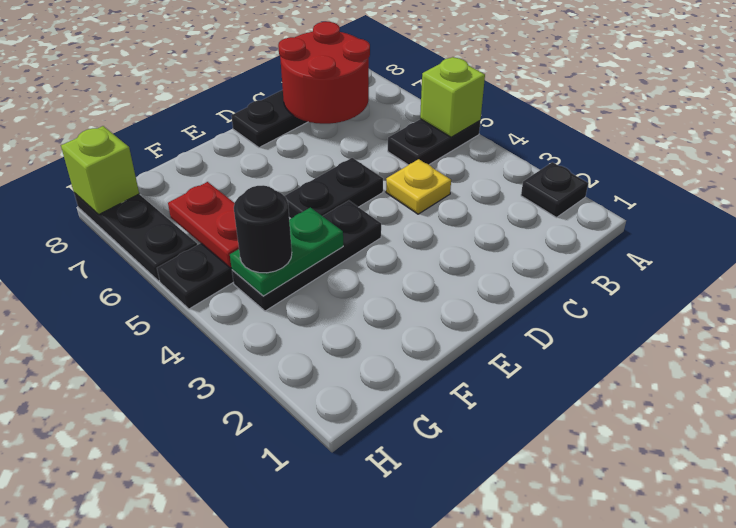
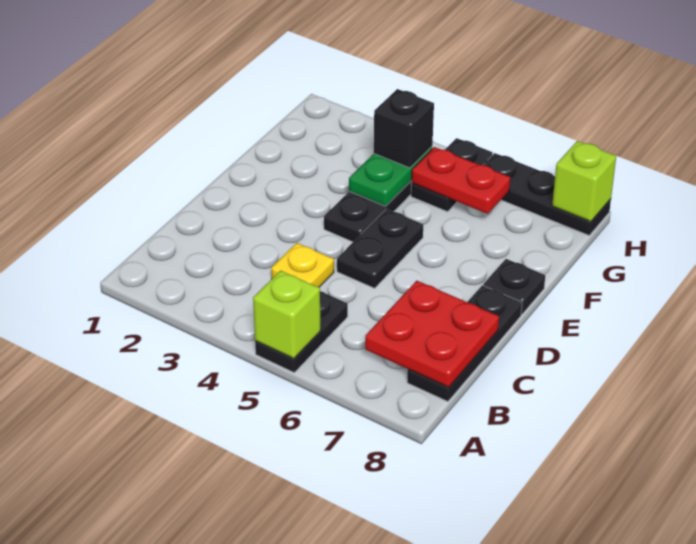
black 1x1 plate [521,162,588,218] -> black 1x1 plate moved to [483,259,545,314]
red 2x2 round brick [278,22,370,124] -> red 2x2 plate [365,281,499,387]
black 1x1 round brick [234,185,292,273] -> black 1x1 brick [374,89,434,168]

